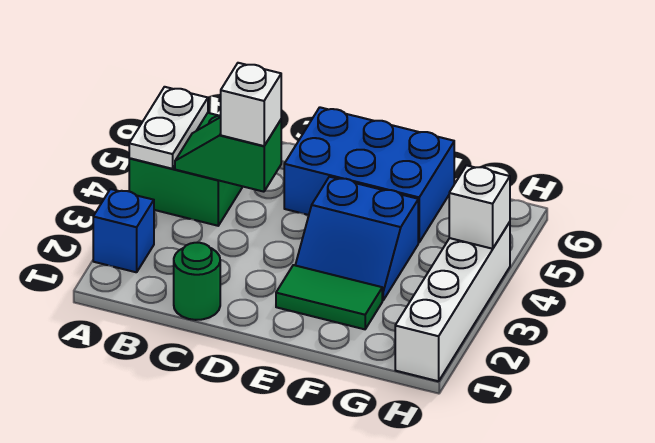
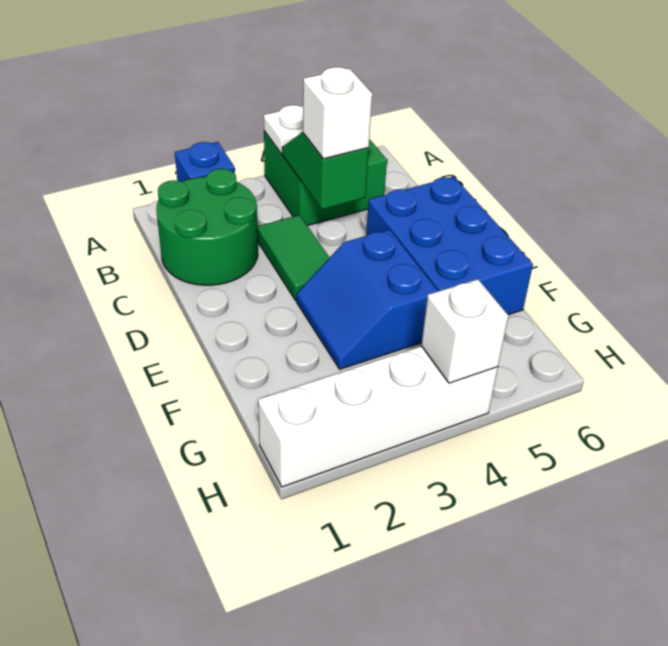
green 1x1 round brick [174,243,220,320] -> green 2x2 round brick [156,169,258,285]
green 1x2 tile [276,265,382,329] -> green 1x2 tile moved to [257,215,330,300]

